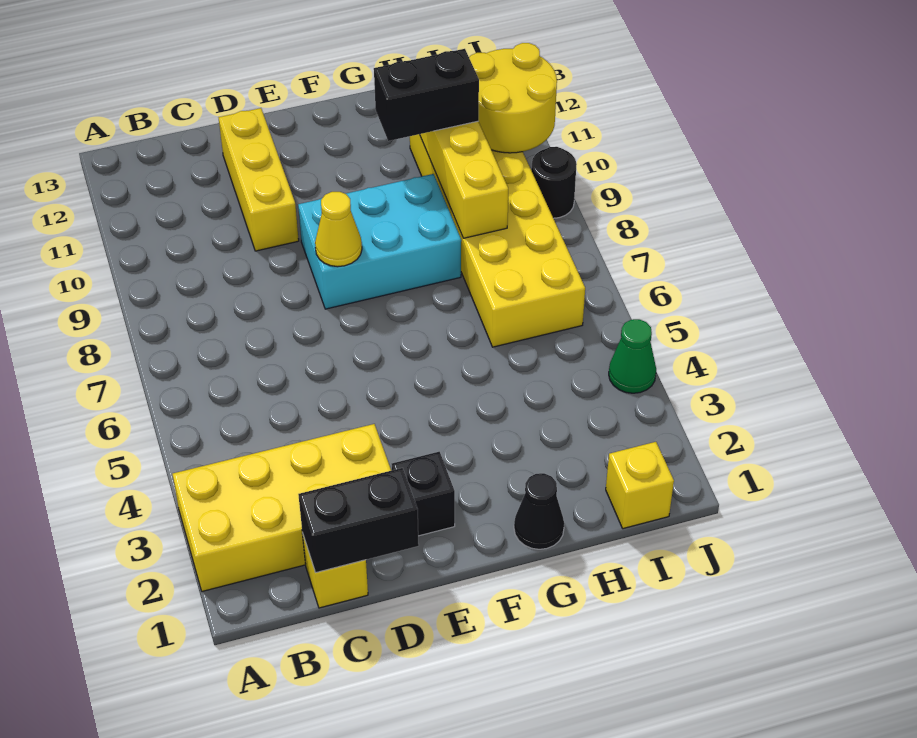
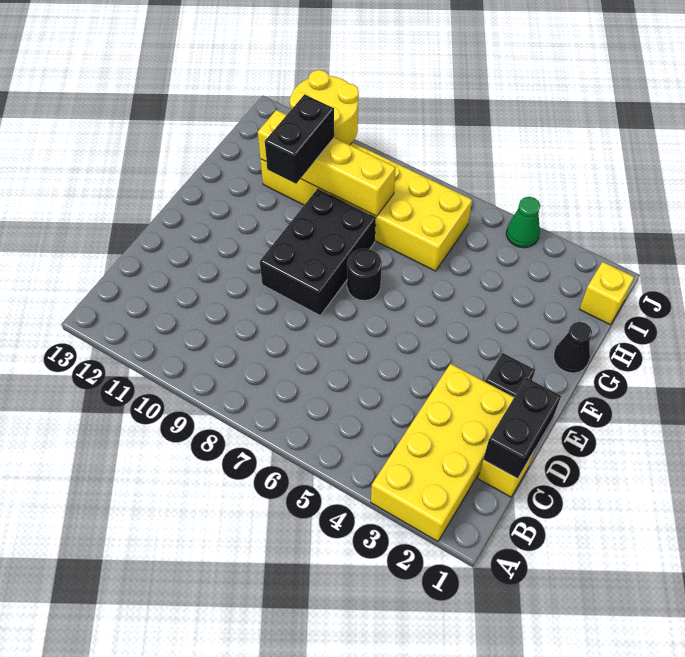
yellow 1x3 brick [218,108,299,251] -> none
cyan 2x3 brick [298,174,461,309] -> black 2x3 brick [260,189,376,315]
yellow 1x1 cone [315,192,362,267] -> none
black 1x1 round brick [531,147,577,218] -> black 1x1 round brick moved to [347,249,382,301]

